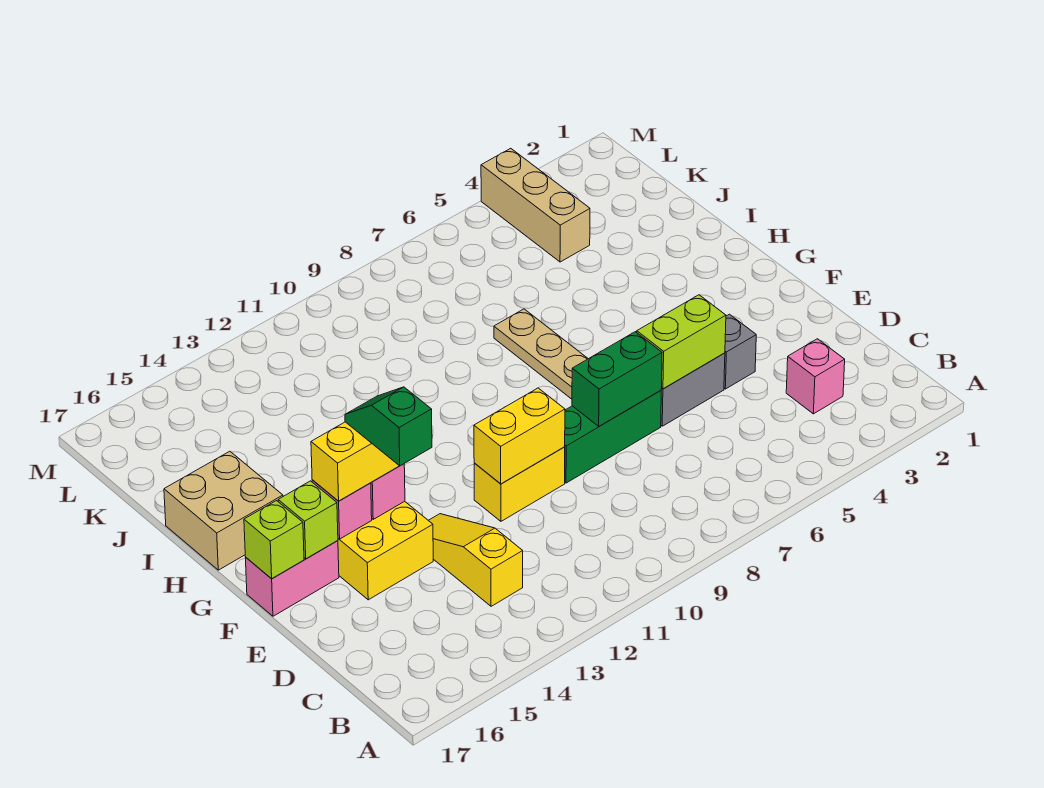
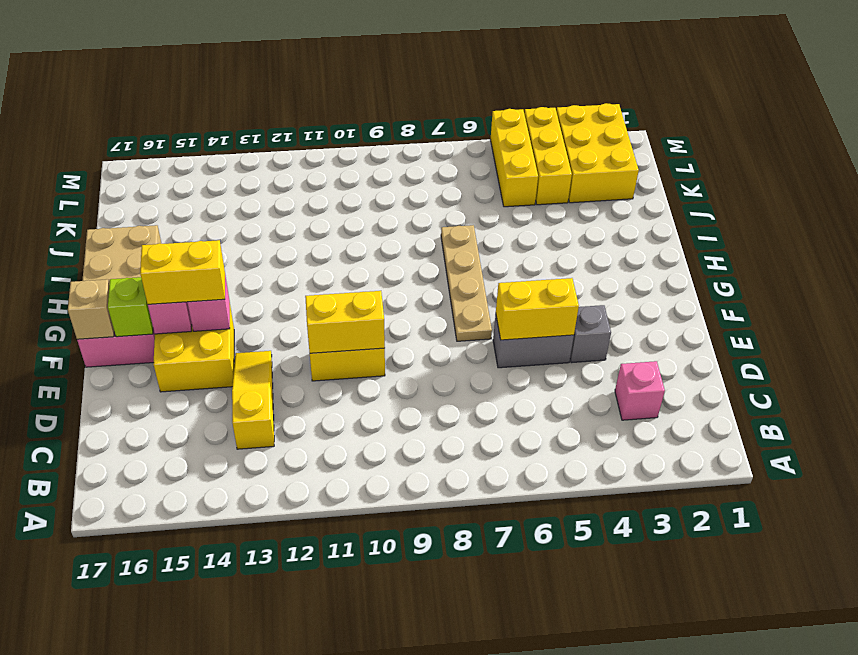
lime 1x2 brick [637,295,726,389] -> yellow 1x2 brick [496,278,579,340]
green 1x3 brick [565,391,661,483] -> none
green 1x2 brick [572,332,662,426] -> none
green 1x2 slope [345,387,432,466] -> none
lime 1x1 brick [244,501,304,579] -> tan 1x1 brick [68,279,114,339]
none -> yellow 2x3 brick [556,103,639,203]
tan 1x3 brick [481,148,590,262] -> yellow 1x3 brick [524,107,572,205]
none -> yellow 1x3 brick [490,109,538,207]

